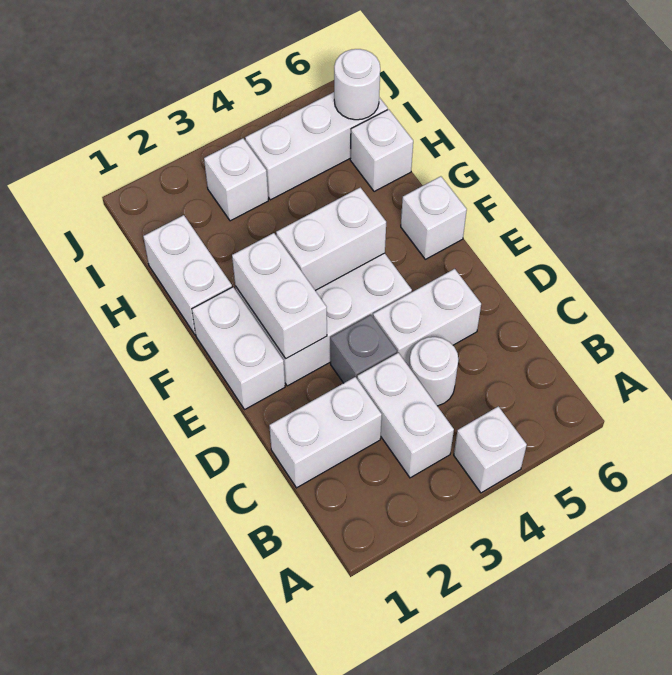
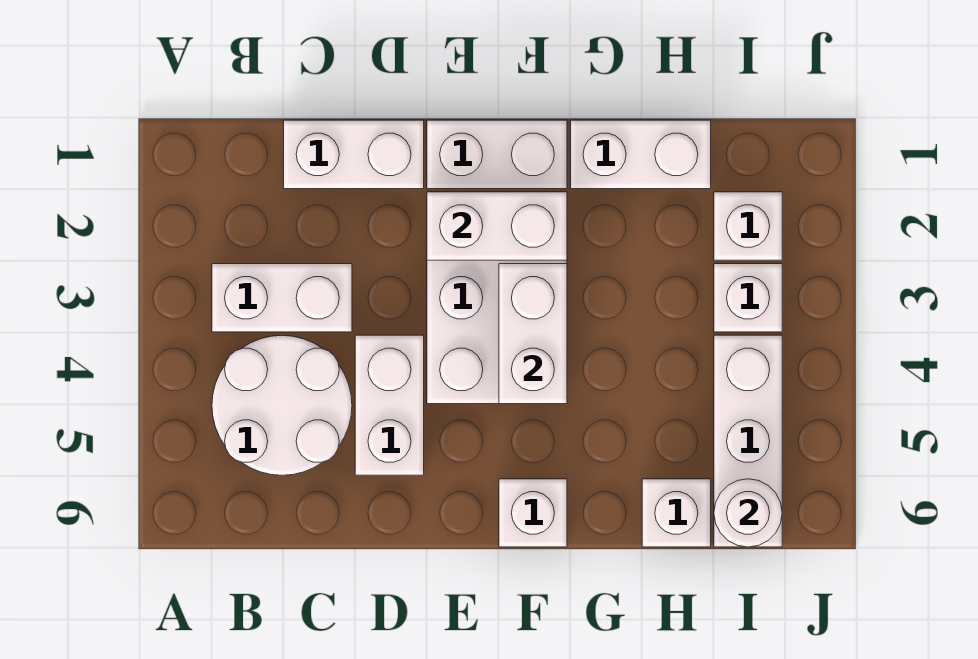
white 1x1 brick [454,406,527,493] -> white 1x1 brick moved to [714,192,782,260]
white 1x2 brick [269,377,382,488] -> white 1x2 brick turned to [284,120,424,189]
white 1x1 round brick [409,337,458,406] -> white 2x2 round brick [212,335,352,475]
grey 1x1 brick [330,315,397,383] -> none

